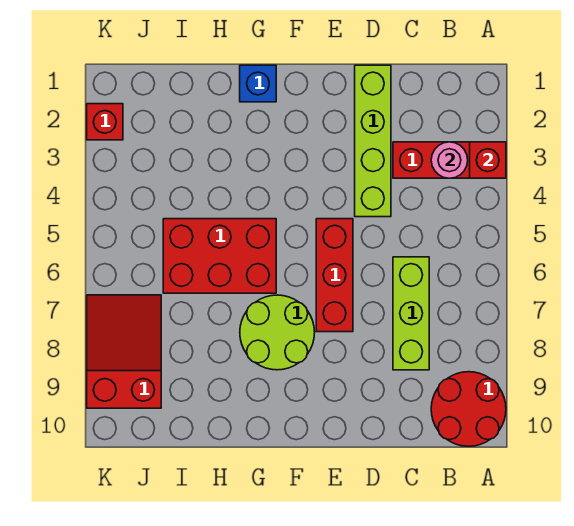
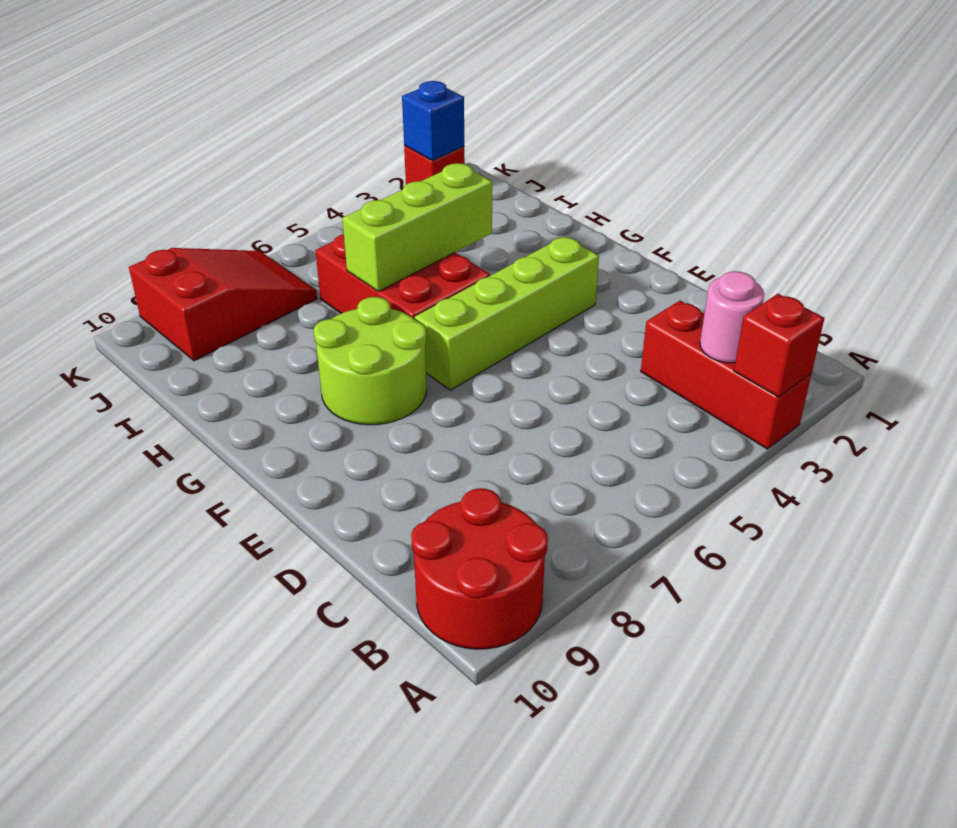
lime 1x3 brick [393,257,429,370] -> lime 1x3 brick moved to [342,163,492,291]
lime 1x4 brick [355,65,391,217] -> lime 1x4 brick moved to [415,236,599,390]
red 1x3 brick [316,219,353,332] -> none
blue 1x1 brick [240,65,276,102] -> blue 1x1 brick moved to [402,81,464,161]

